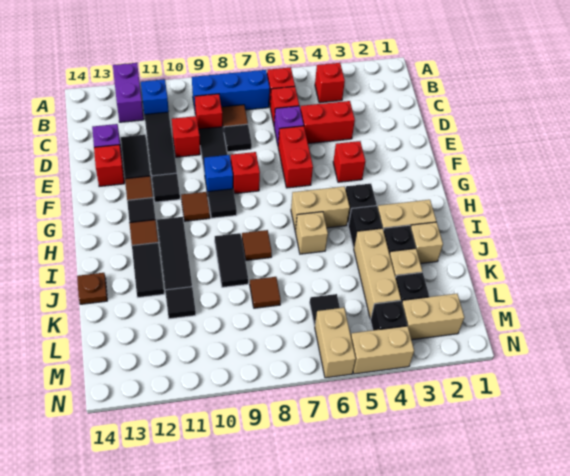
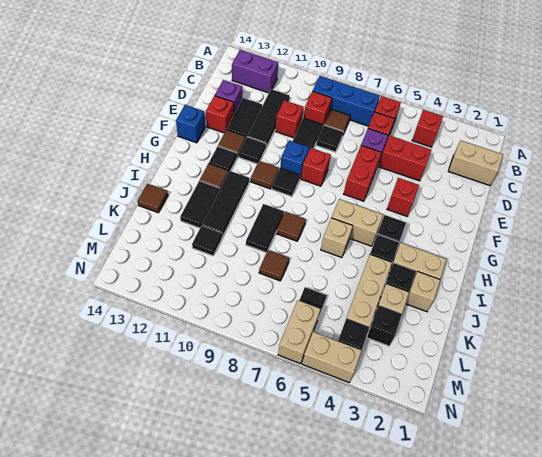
purple 1x2 brick [113,63,144,122] -> purple 1x2 brick turned to [232,50,278,93]
blue 1x1 brick [141,79,169,115] -> blue 1x1 brick moved to [176,105,205,143]
brown 1x1 plate [77,273,107,304] -> brown 1x1 tile [138,184,168,213]
tan 1x2 brick [402,294,464,340] -> tan 1x2 brick moved to [449,140,503,186]

